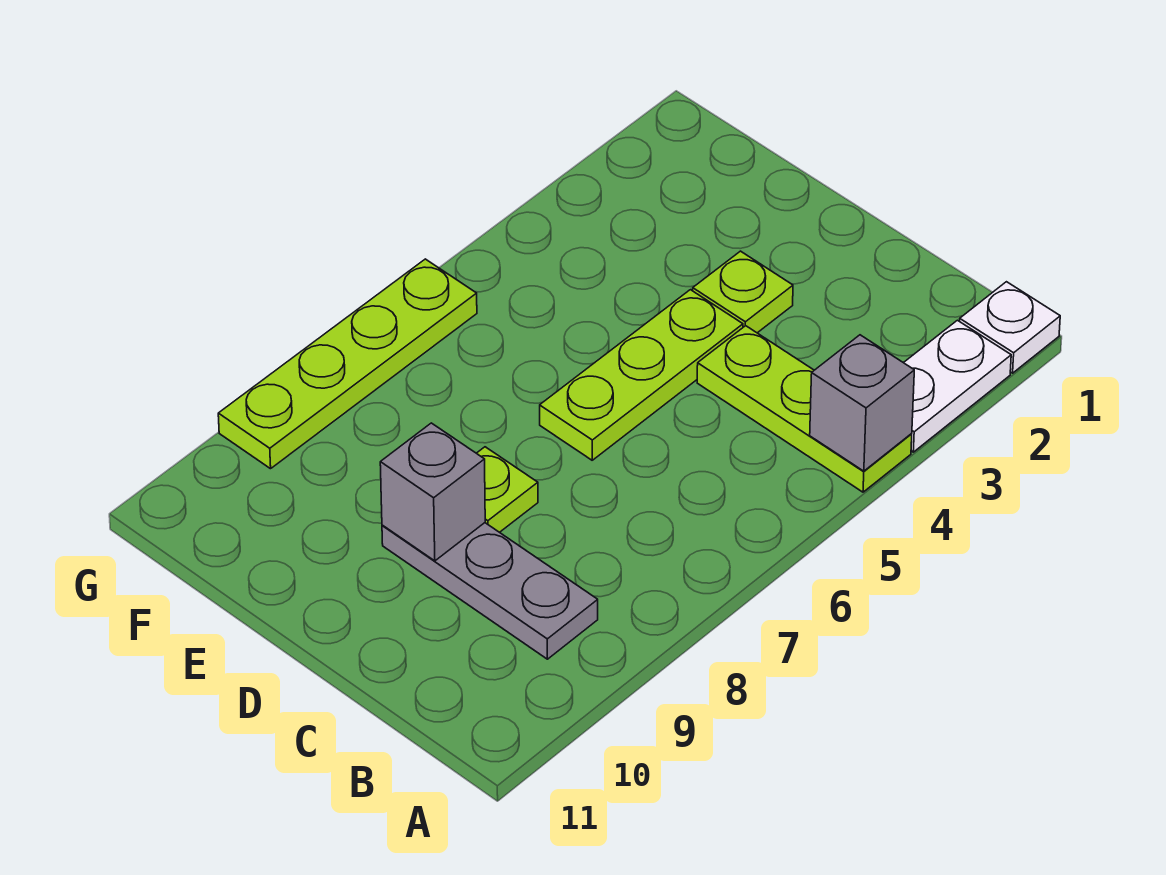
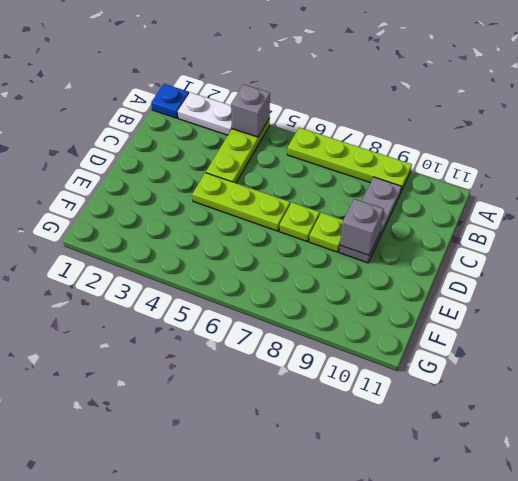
white 1x1 plate [960,282,1060,373] -> blue 1x1 plate [151,84,189,118]
lime 1x1 plate [693,251,793,333] -> lime 1x1 plate moved to [279,203,320,242]
lime 1x4 plate [218,259,477,469] -> lime 1x4 plate moved to [287,128,412,191]

